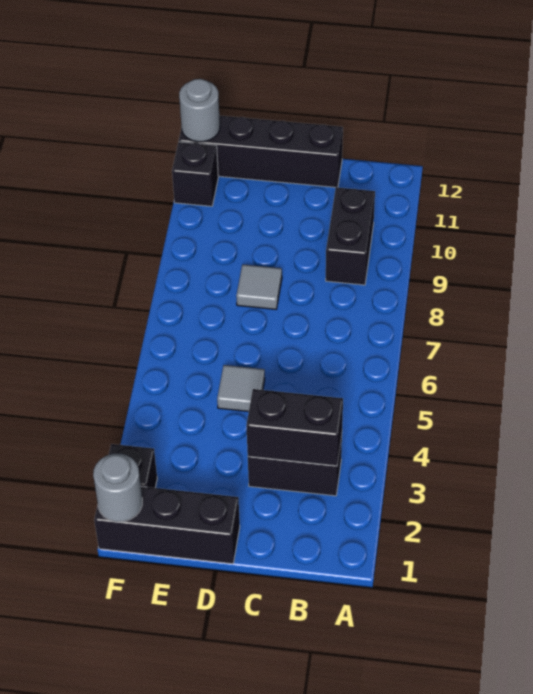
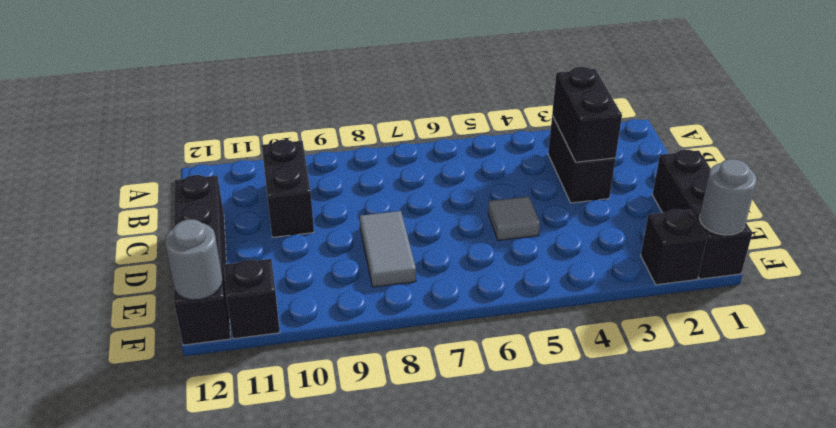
black 1x2 brick [326,187,375,285] -> black 1x2 brick turned to [262,140,314,237]
grey 1x1 tile [236,264,282,309] -> grey 1x2 tile [360,211,416,287]

